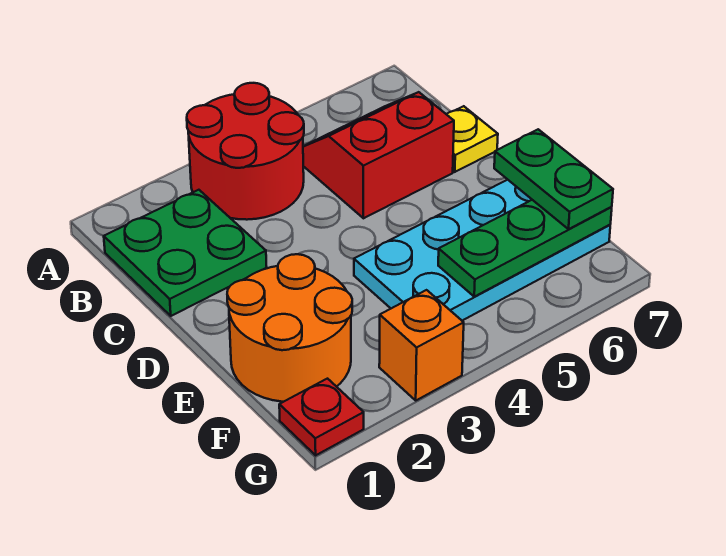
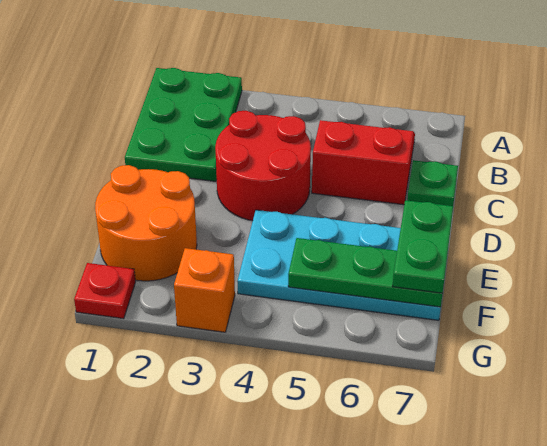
red 2x2 round brick [187,83,304,220] -> red 2x2 round brick moved to [215,111,311,221]
green 2x2 plate [104,190,267,316] -> green 2x3 plate [125,68,242,181]
yellow 1x1 plate [447,106,498,172] -> green 1x1 plate [407,160,458,206]

